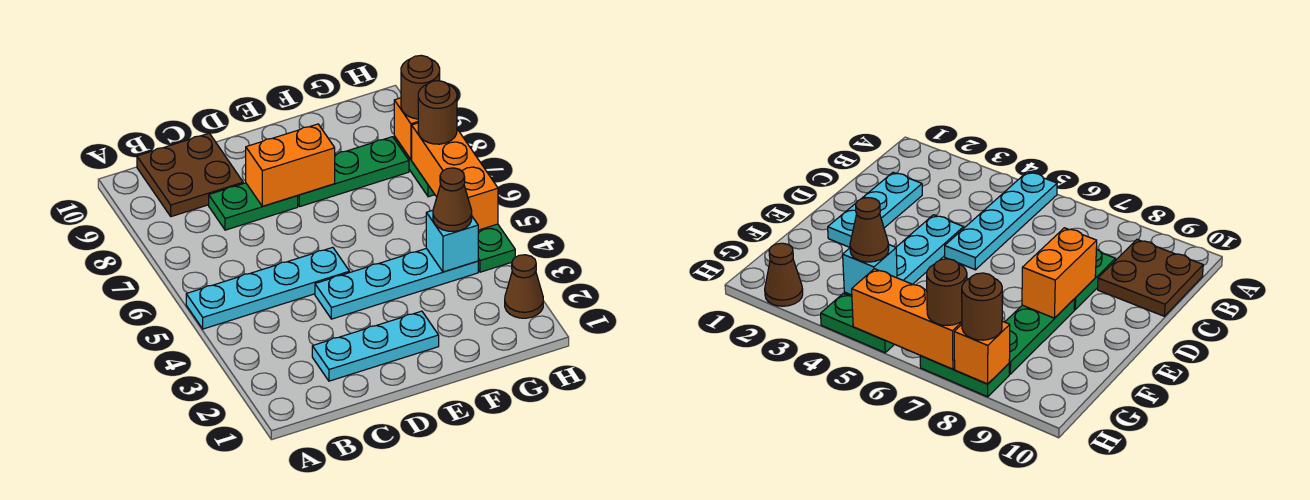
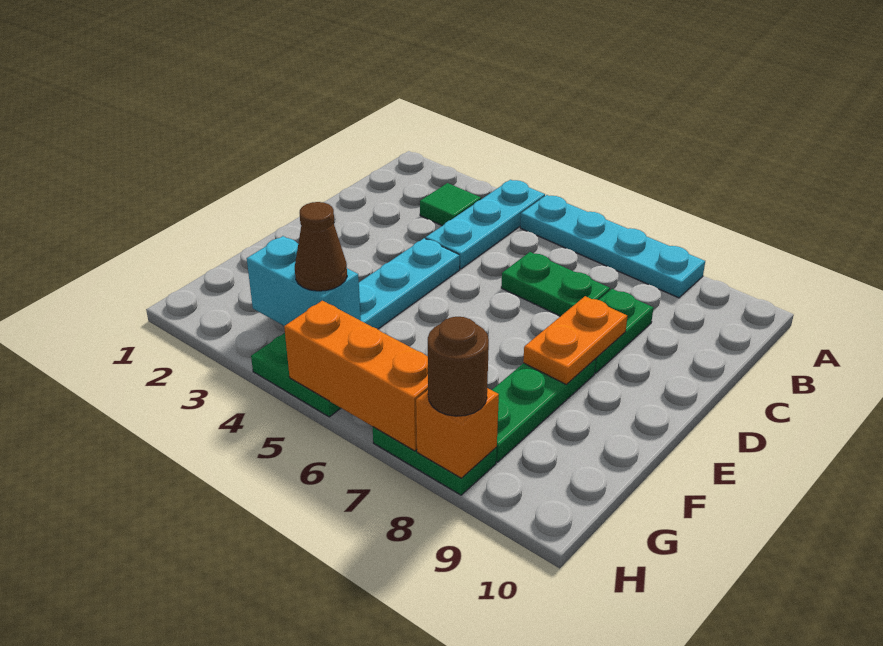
cyan 1x4 plate [186,247,350,329] -> cyan 1x4 plate turned to [520,195,705,298]
none -> green 1x1 tile [420,183,481,226]
brown 2x2 plate [137,133,243,217] -> none
cyan 1x3 plate [312,311,439,381] -> cyan 1x3 plate moved to [426,180,545,269]
none -> green 1x2 plate [501,252,610,316]
orange 1x2 brick [246,124,335,206] -> orange 1x2 plate [523,296,627,385]
cyan 1x1 brick [426,210,478,272] -> cyan 1x2 brick [247,236,361,326]
brown 1x1 cone [505,255,543,318] -> none
brown 1x1 round brick [418,81,457,144] -> none

